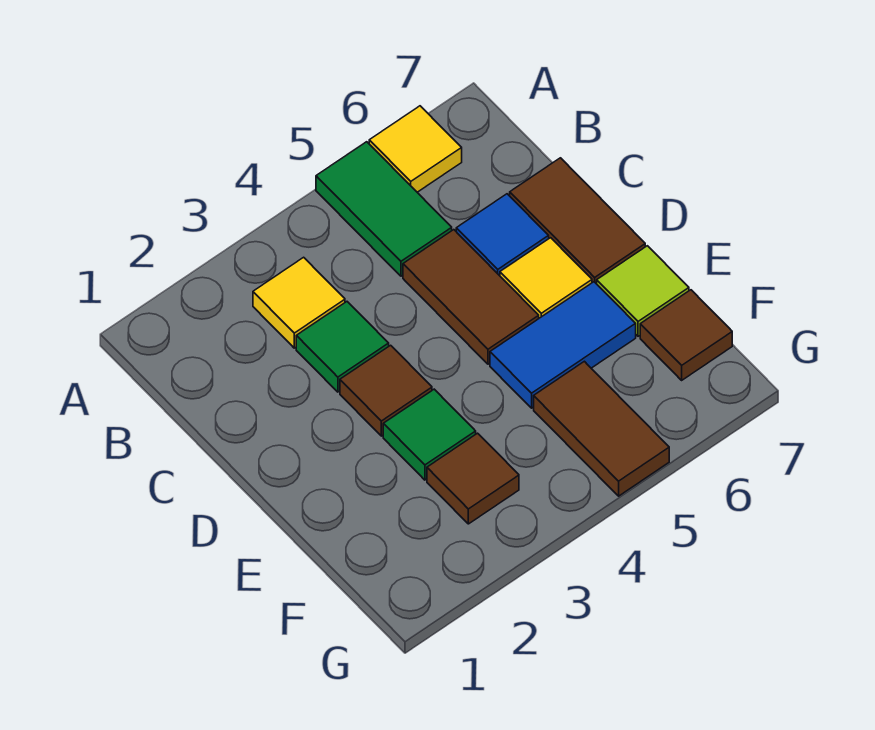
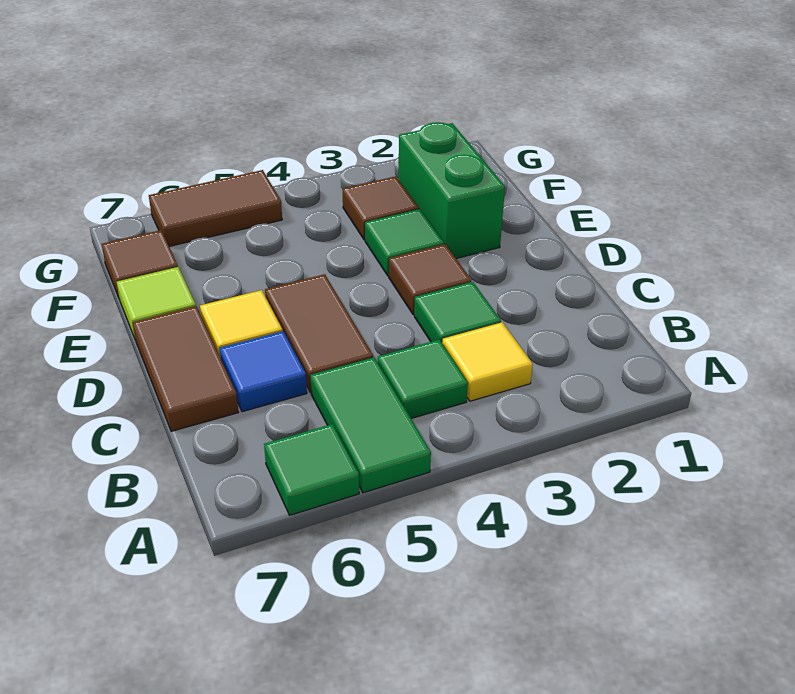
yellow 1x1 tile [369,106,462,192] -> green 1x1 tile [264,424,359,515]
none -> green 1x1 tile [378,340,468,419]
none -> green 1x2 brick [398,122,505,259]
blue 1x2 tile [490,282,636,408] -> none
brown 1x2 tile [534,361,669,496] -> brown 1x2 tile turned to [149,170,282,246]

